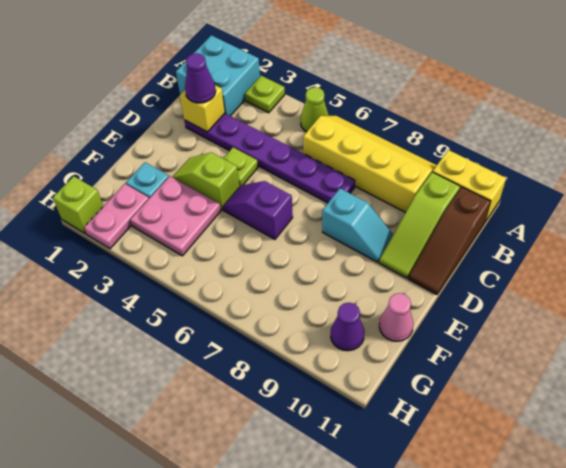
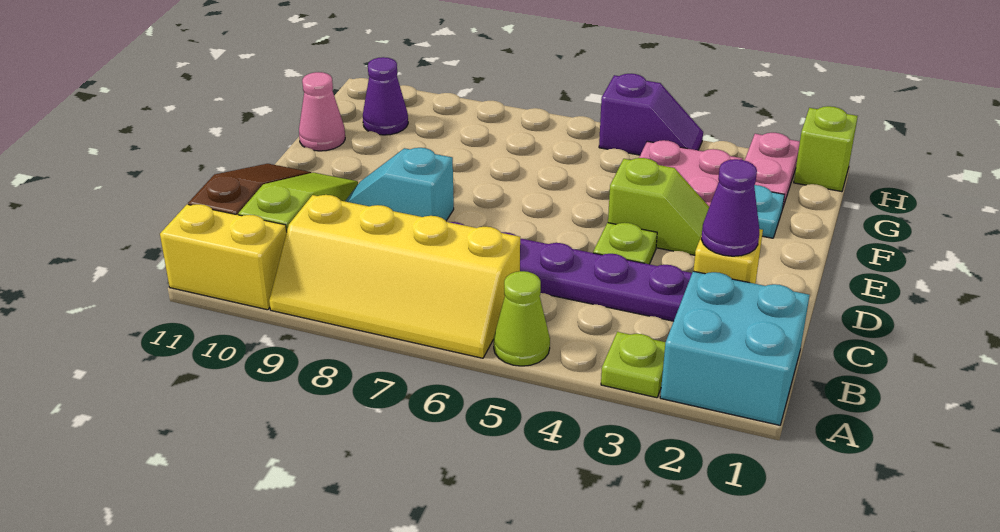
purple 1x2 slope [223,181,293,239] -> purple 1x2 slope moved to [599,74,703,155]

